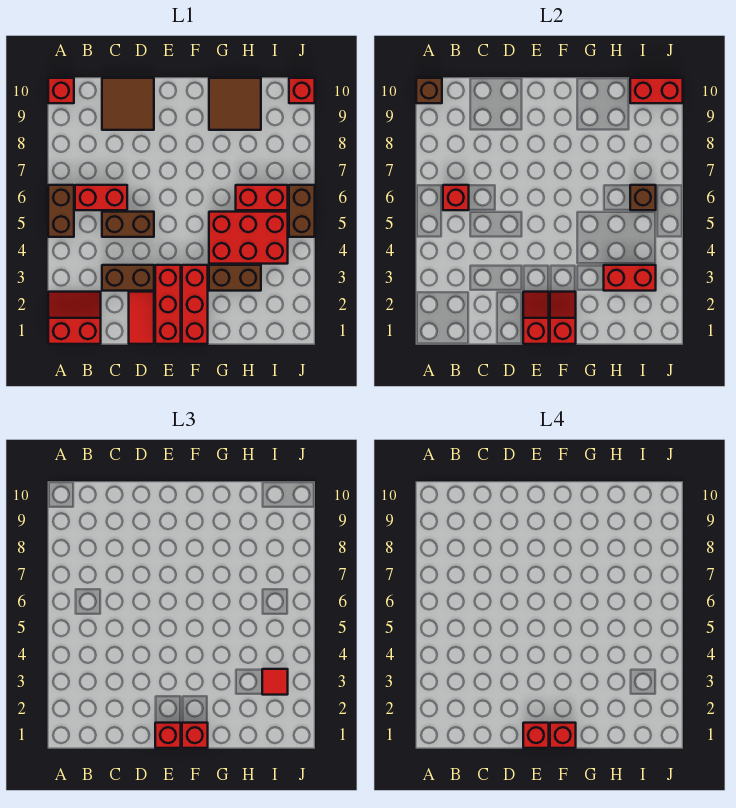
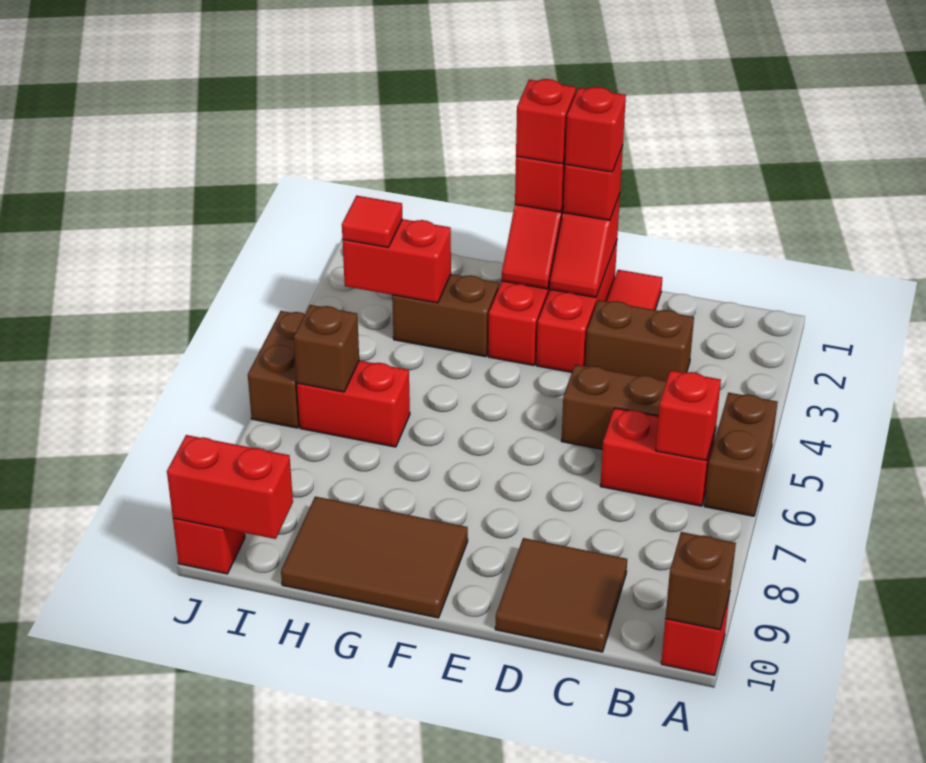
red 2x2 slope [48,292,101,344] -> none
red 2x3 brick [209,212,288,264] -> none
brown 2x2 tile [209,78,261,130] -> brown 2x3 tile [281,497,468,618]

